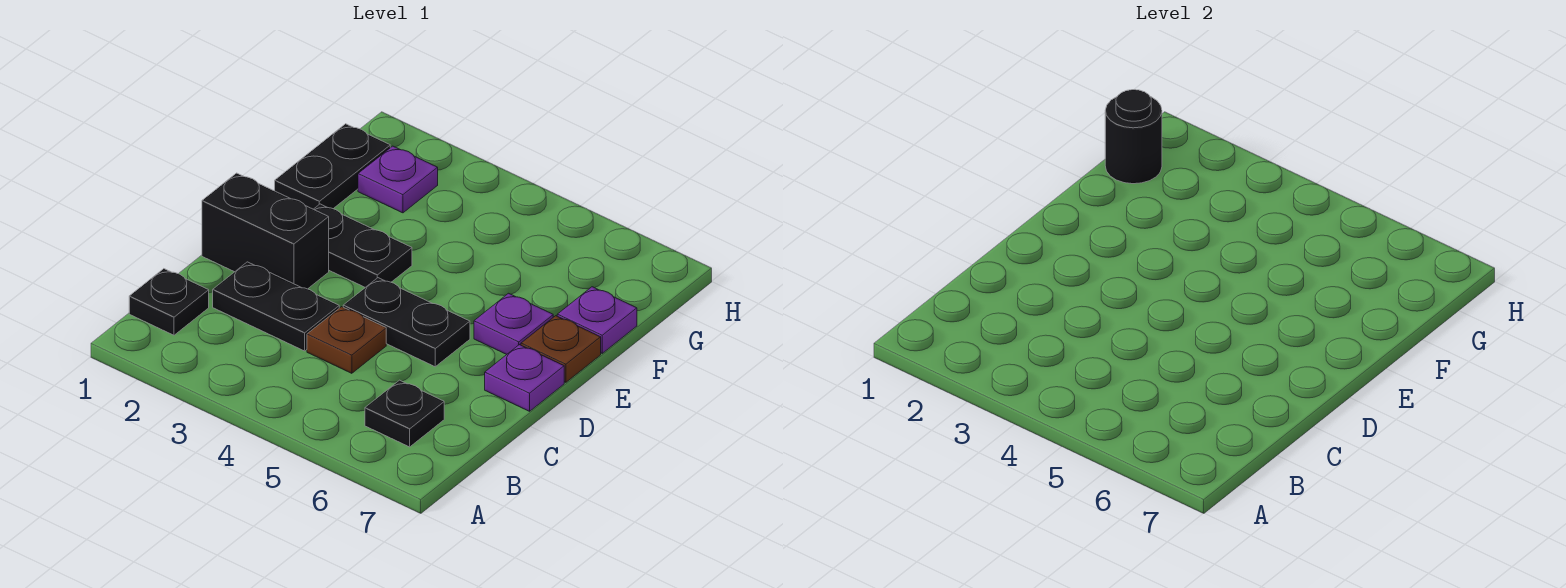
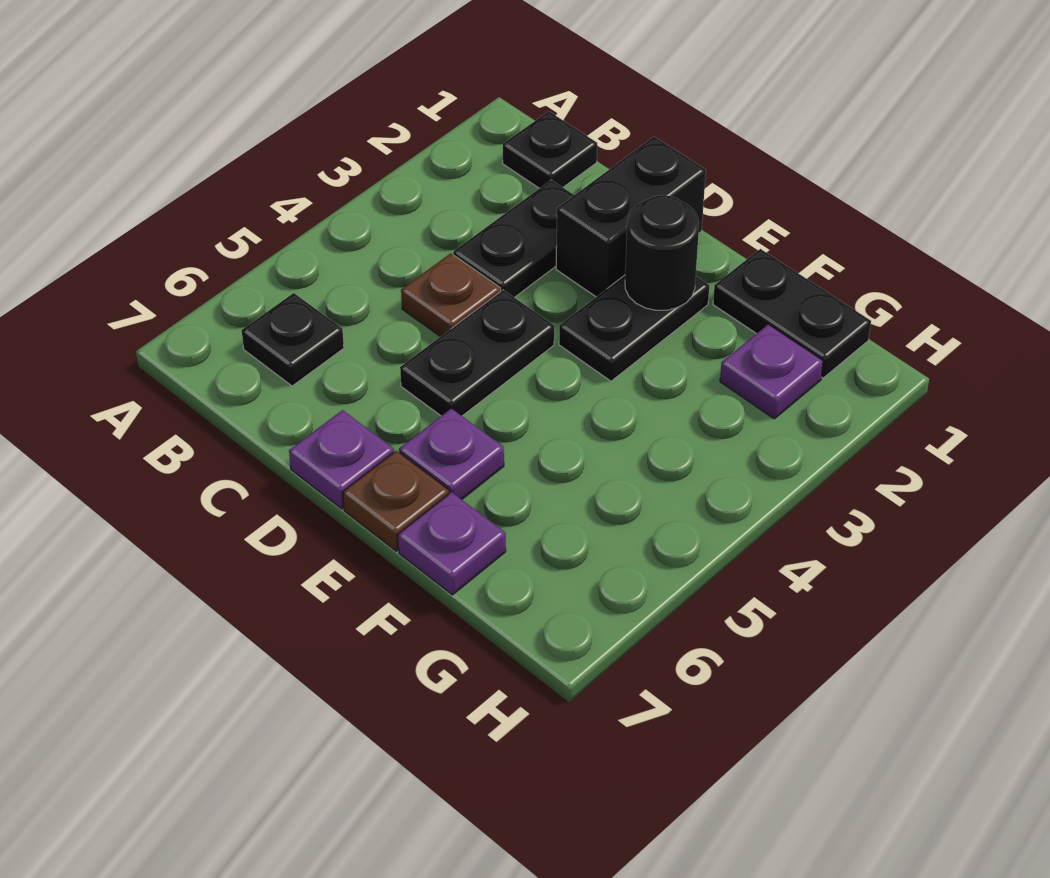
black 1x1 round brick [1105,90,1162,184] -> black 1x1 round brick moved to [625,195,699,310]

